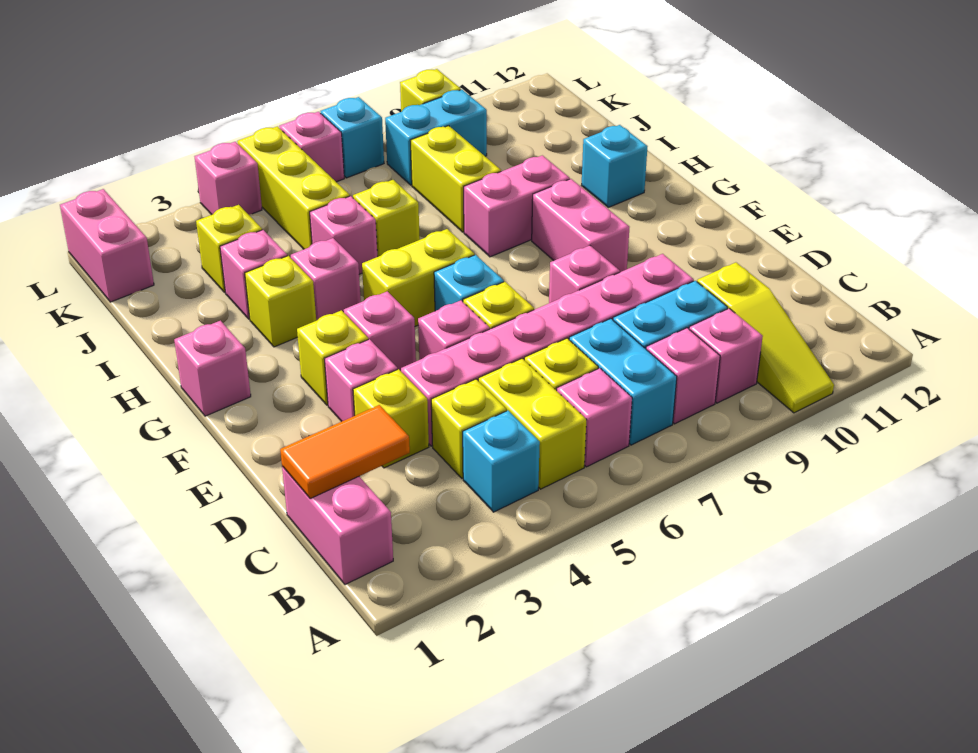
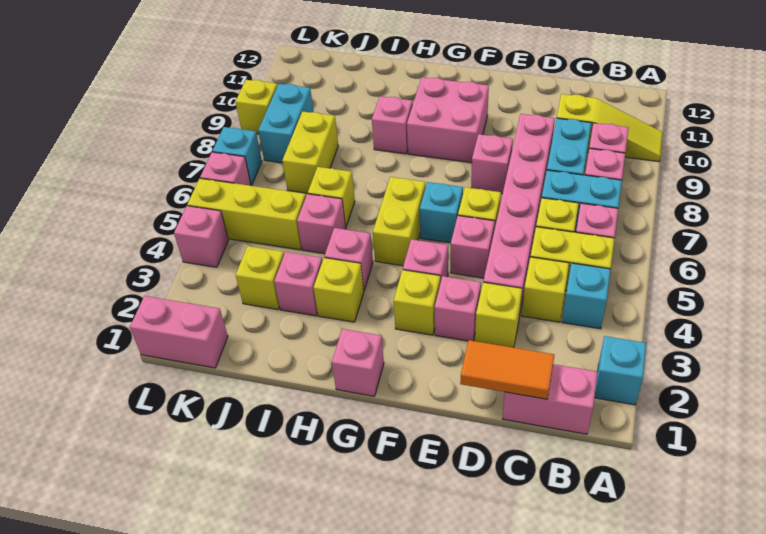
orange 1x2 tile [280,405,410,499] -> orange 1x2 tile turned to [460,340,554,399]
pink 1x2 brick [532,179,629,272] -> pink 2x2 brick [407,77,489,163]
pink 1x2 brick [464,155,570,257] -> pink 1x1 brick [372,96,413,154]
cyan 1x1 brick [581,125,648,207] -> cyan 1x1 brick moved to [594,336,646,405]
yellow 1x2 brick [410,126,501,232] -> yellow 1x2 brick turned to [282,112,338,193]

